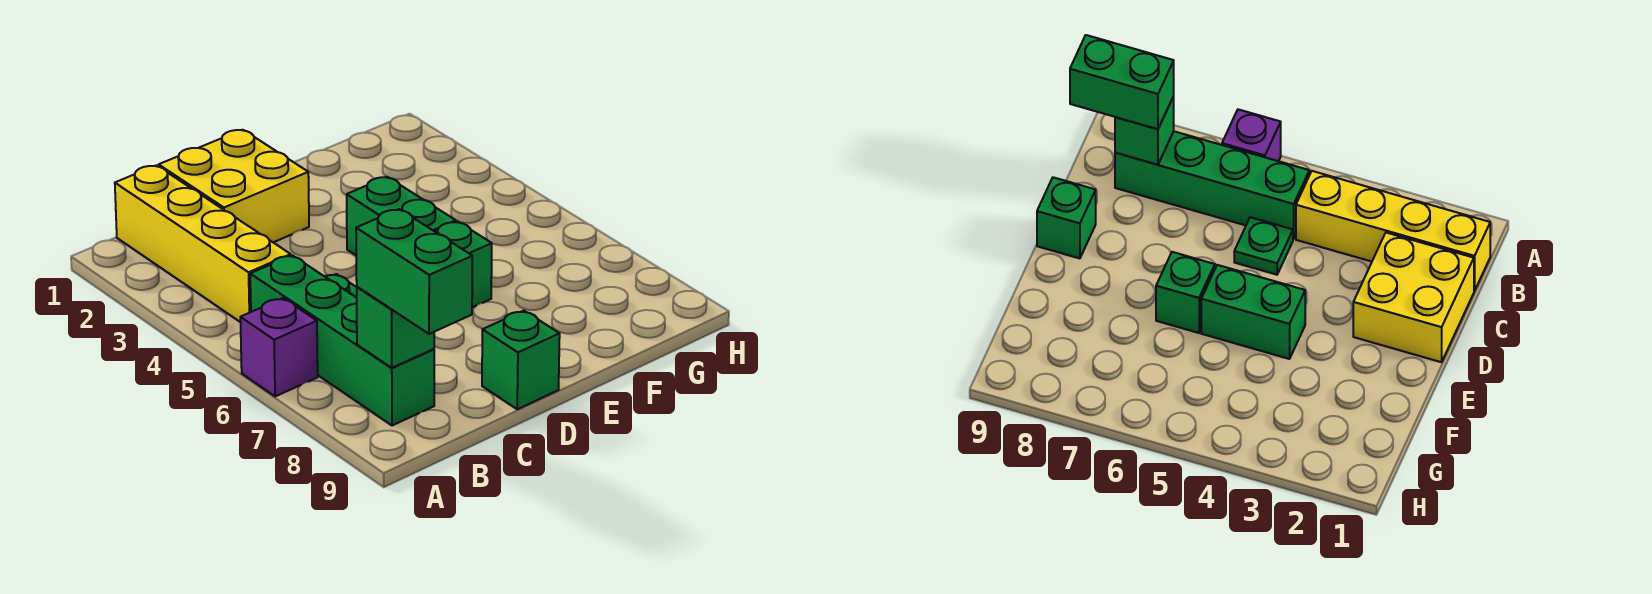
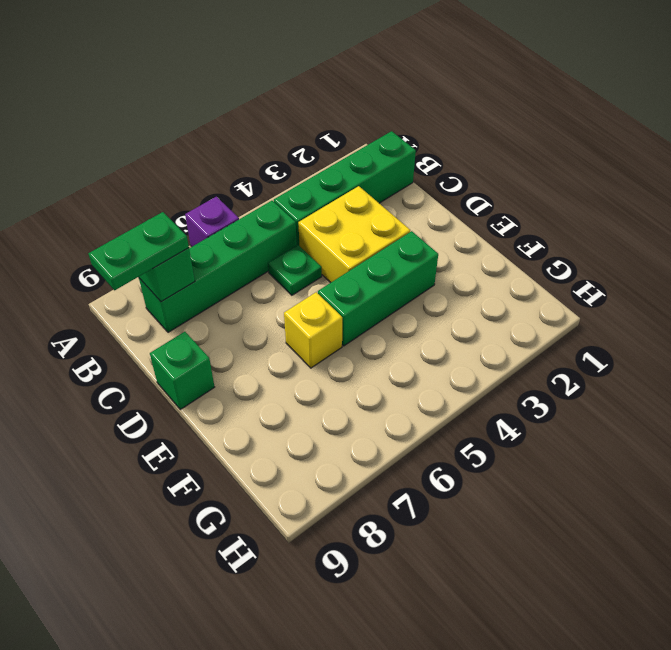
yellow 1x4 brick [115,165,291,322] -> green 1x4 brick [274,131,416,245]
green 1x2 brick [356,209,472,334] -> green 1x2 plate [88,212,189,290]
yellow 2x2 brick [159,130,309,243] -> yellow 2x2 brick moved to [298,186,410,283]
green 1x2 brick [347,177,456,255] -> green 1x3 brick [318,231,438,346]
green 1x1 brick [435,221,492,307] -> yellow 1x1 brick [284,292,342,368]

